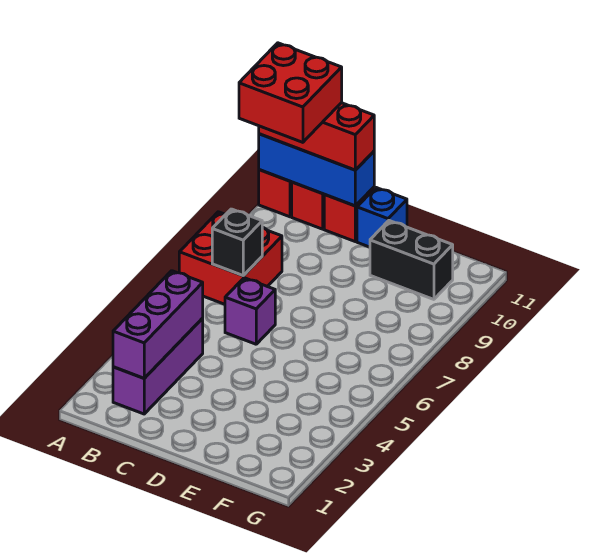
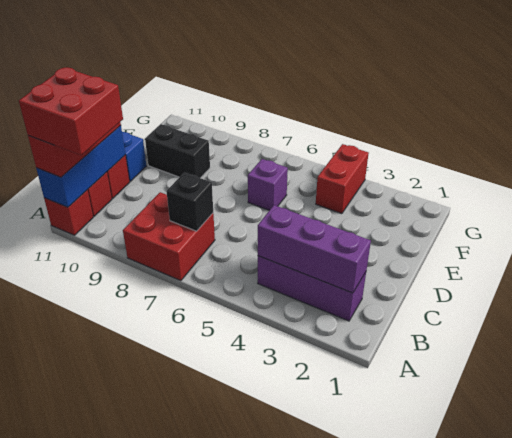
purple 1x1 brick [225,278,275,344] -> purple 1x1 brick moved to [248,159,288,210]
black 1x2 brick [370,221,453,299] -> black 1x2 brick turned to [145,124,210,178]
none -> red 1x2 brick [316,144,369,214]

